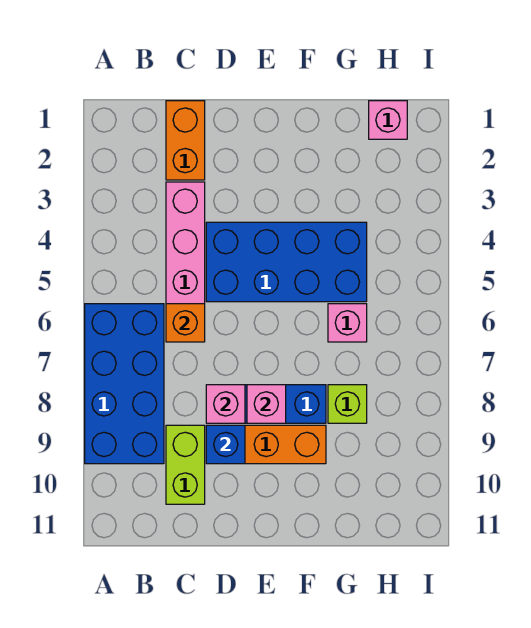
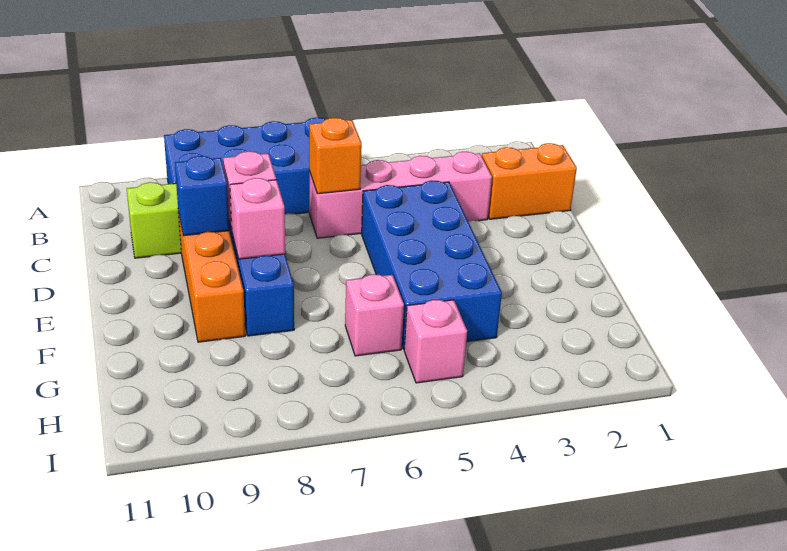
lime 1x1 brick [328,385,367,423] -> none
pink 1x1 brick [369,101,407,139] -> pink 1x1 brick moved to [404,300,467,383]

